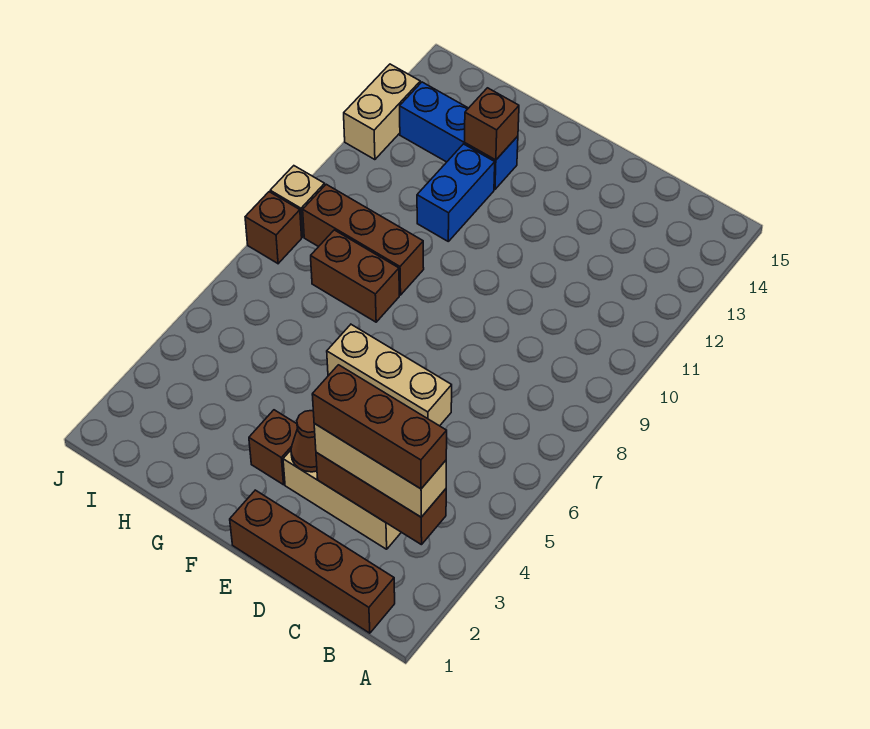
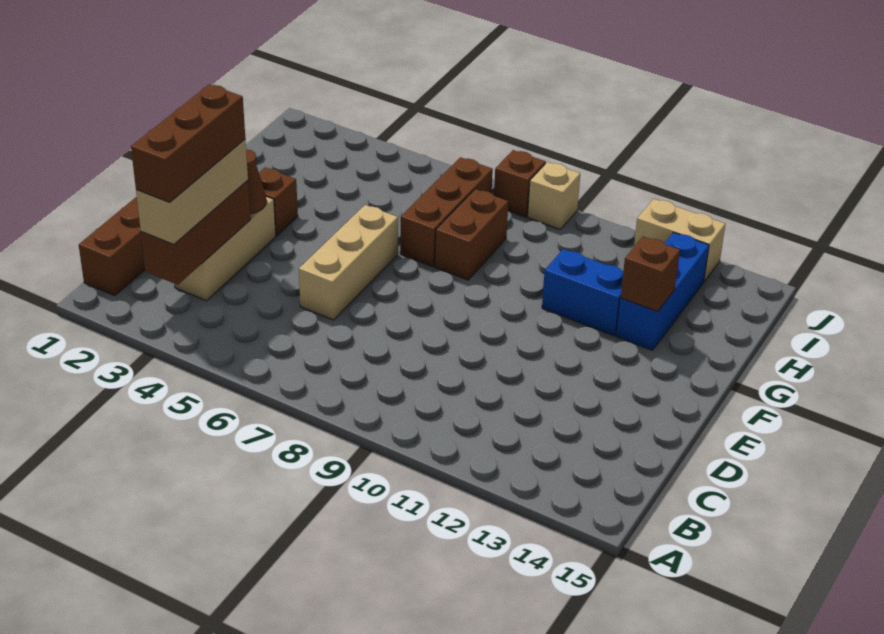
brown 1x3 brick [303,184,424,295] -> brown 1x3 brick moved to [400,157,493,267]

